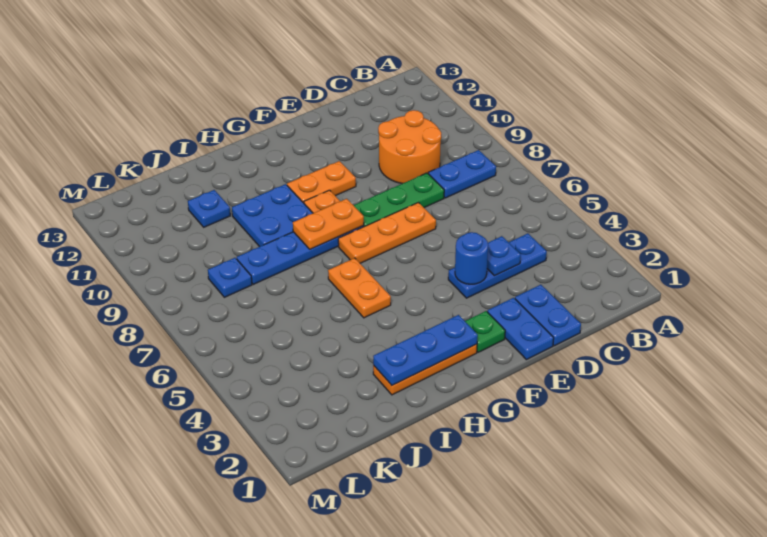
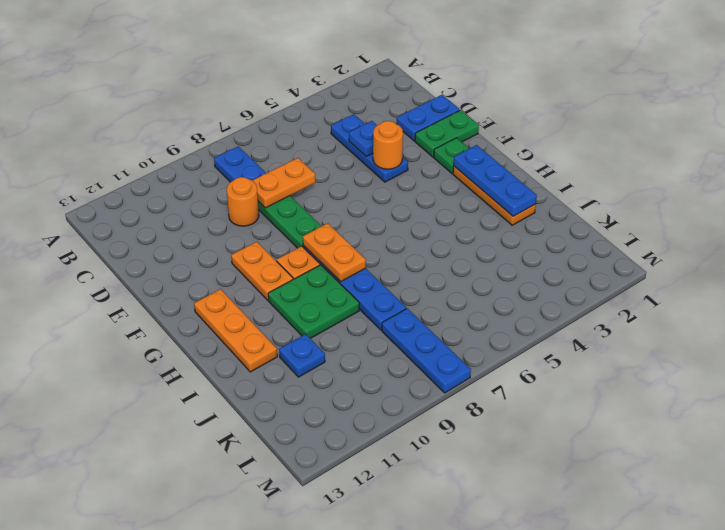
orange 2x2 round brick [378,110,441,184] -> orange 1x1 round brick [227,177,259,226]
blue 1x2 plate [487,298,554,360] -> green 1x2 plate [415,110,479,157]
blue 1x1 round brick [455,232,488,284] -> orange 1x1 round brick [373,121,403,169]
orange 1x3 plate [338,203,436,263] -> orange 1x3 plate moved to [194,289,277,372]
orange 1x2 plate [328,258,391,318] -> orange 1x2 plate moved to [252,158,315,208]
blue 2x2 plate [232,184,313,247] -> green 2x2 plate [268,265,359,338]
blue 1x1 plate [208,258,252,297] -> blue 1x3 plate [382,308,471,393]

